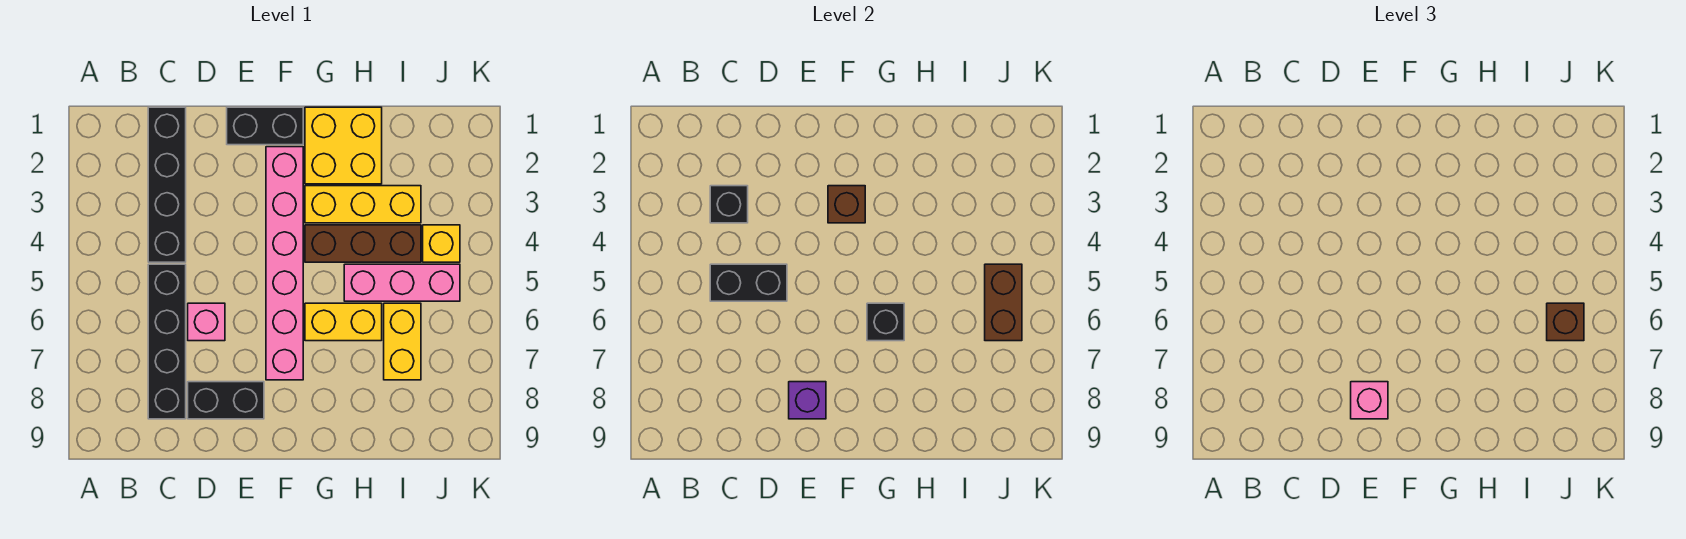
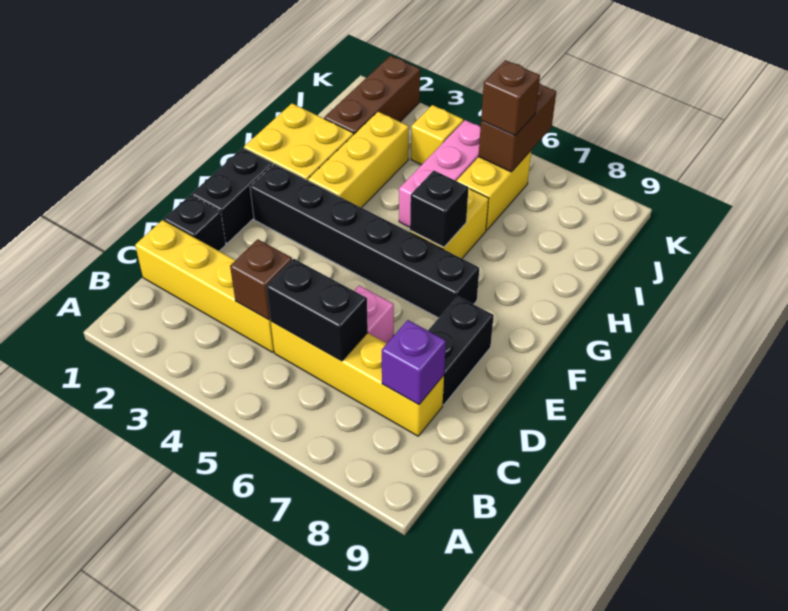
black 1x4 brick [148,107,186,262] -> yellow 1x4 brick [135,220,274,352]
black 1x1 brick [710,186,748,223] -> black 1x1 brick moved to [164,195,226,251]
black 1x4 brick [148,264,186,419] -> yellow 1x4 brick [271,321,444,436]
black 1x2 brick [710,264,787,301] -> black 1x2 brick turned to [266,259,368,361]
purple 1x1 brick [789,382,826,419] -> purple 1x1 brick moved to [382,320,446,405]
pink 1x1 brick [1351,382,1388,419] -> none
pink 1x6 brick [266,147,303,380] -> black 1x6 brick [250,164,479,318]
brown 1x1 brick [828,186,865,223] -> brown 1x1 brick moved to [230,239,292,320]
brown 1x3 brick [305,225,421,262] -> brown 1x3 brick moved to [324,56,420,134]
yellow 1x2 brick [384,303,421,380] -> yellow 1x2 brick turned to [457,151,531,230]
brown 1x2 brick [985,264,1022,341] -> brown 1x2 brick turned to [478,83,556,172]

